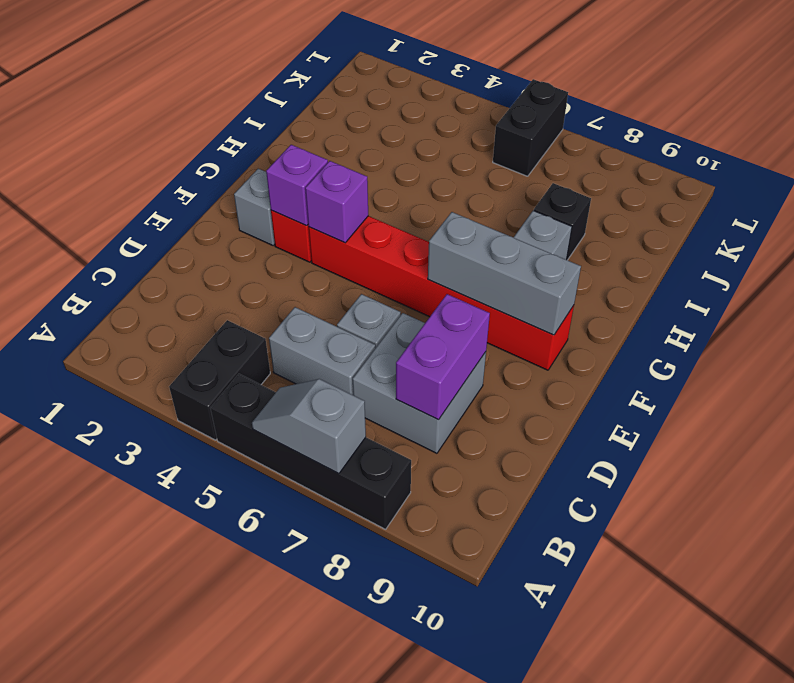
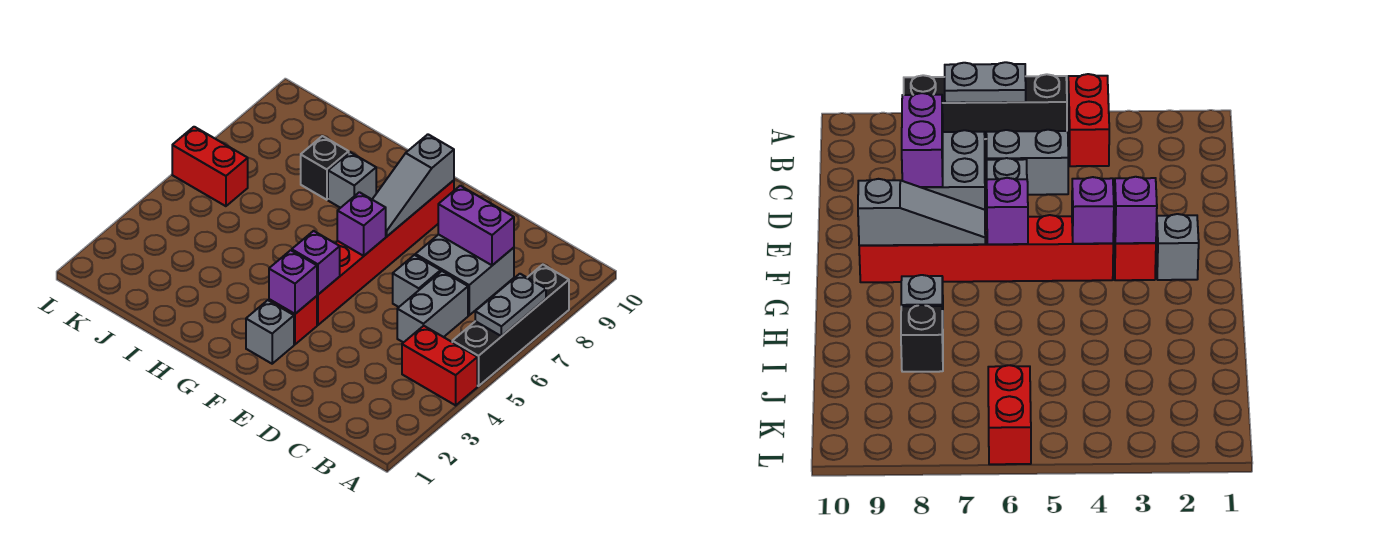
black 1x2 brick [169,320,270,440] -> red 1x2 brick [402,326,477,405]
grey 1x2 slope [252,379,366,474] -> grey 1x2 plate [475,274,546,336]
none -> purple 1x1 brick [337,192,386,256]
grey 1x3 brick [428,212,581,335] -> grey 1x3 slope [372,134,454,237]
black 1x2 brick [493,79,568,176] -> red 1x2 brick [172,127,248,206]

